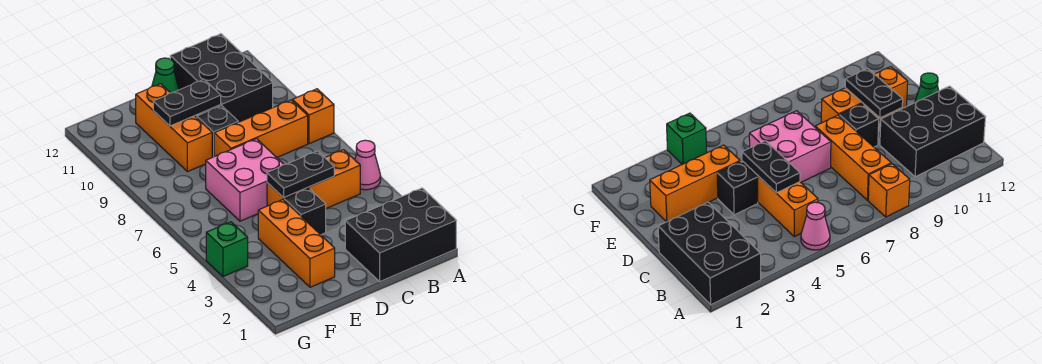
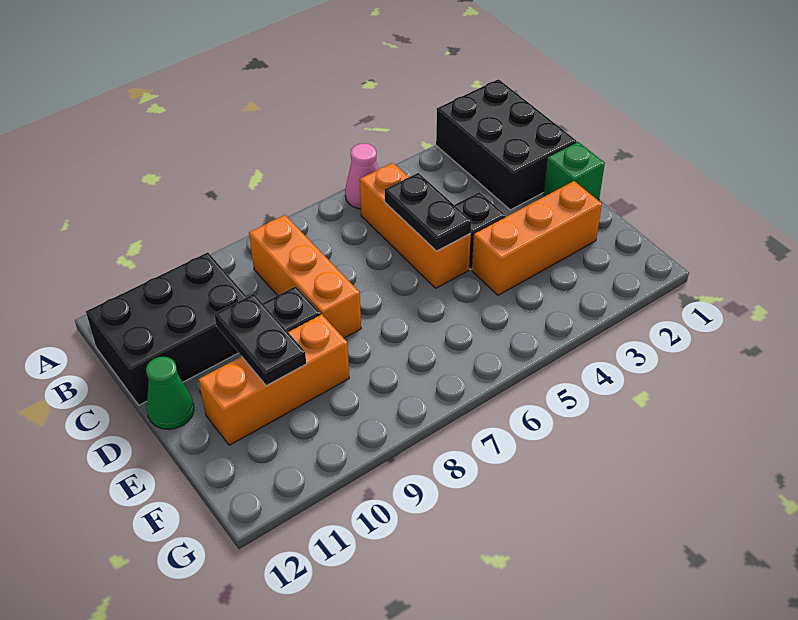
orange 1x1 brick [292,89,334,144] -> none
pink 2x2 brick [206,139,284,221] -> none
green 1x1 brick [206,222,248,276] -> green 1x1 brick moved to [544,142,605,200]

